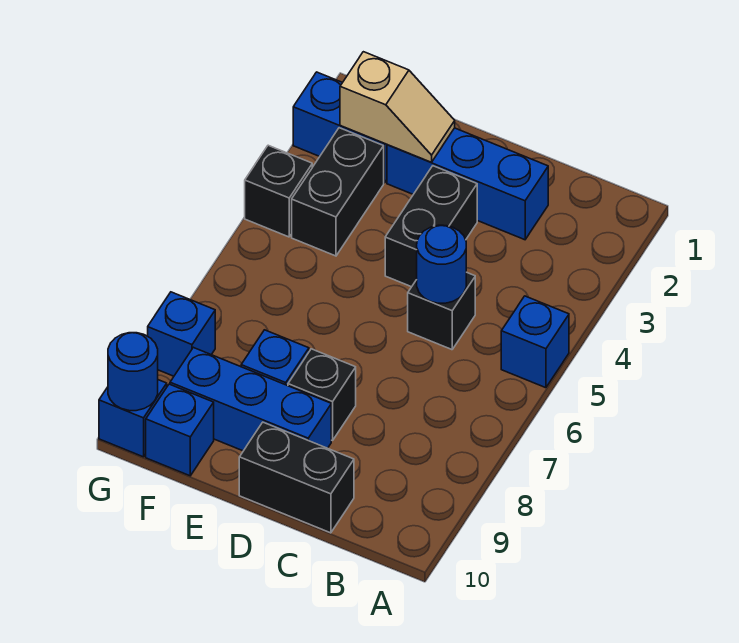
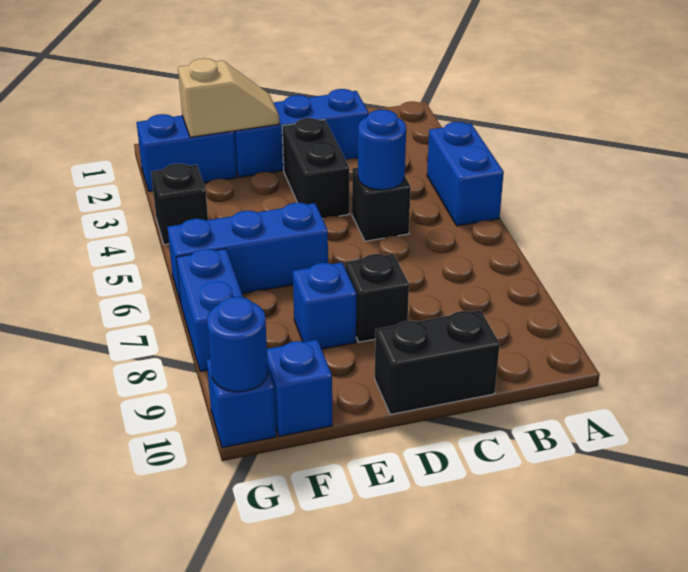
blue 1x1 brick [501,296,569,388] -> blue 1x2 brick [427,122,504,226]
blue 1x3 brick [170,347,331,451] -> blue 1x3 brick moved to [168,203,328,303]
black 1x2 brick [292,128,384,256] -> none
blue 1x1 brick [148,292,215,376] -> blue 1x2 brick [176,249,243,371]

